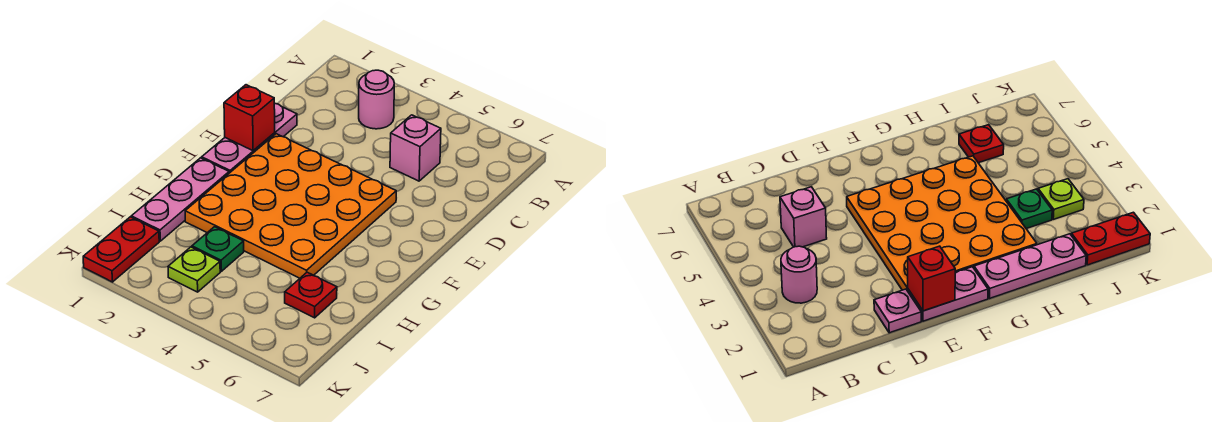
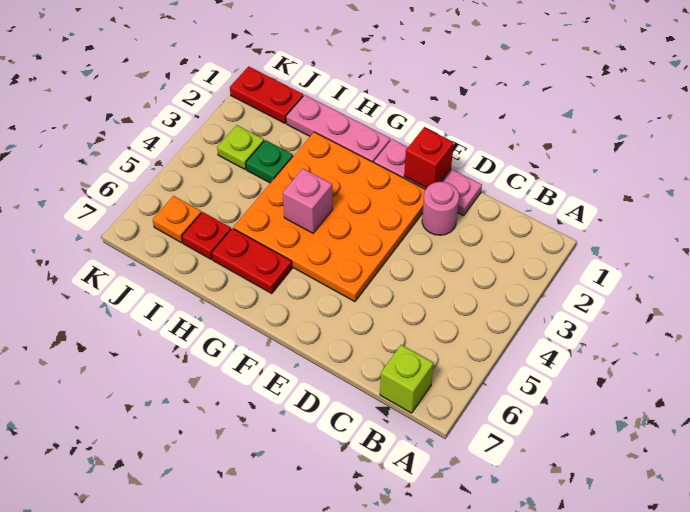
pink 1x1 round brick [359,70,394,129] -> pink 1x1 round brick moved to [422,182,459,235]
none -> lime 1x1 brick [380,345,434,413]
pink 1x1 brick [390,115,441,181] -> pink 1x1 brick moved to [283,169,333,233]
none -> red 1x2 plate [212,228,292,293]
none -> orange 1x1 plate [153,196,201,243]

